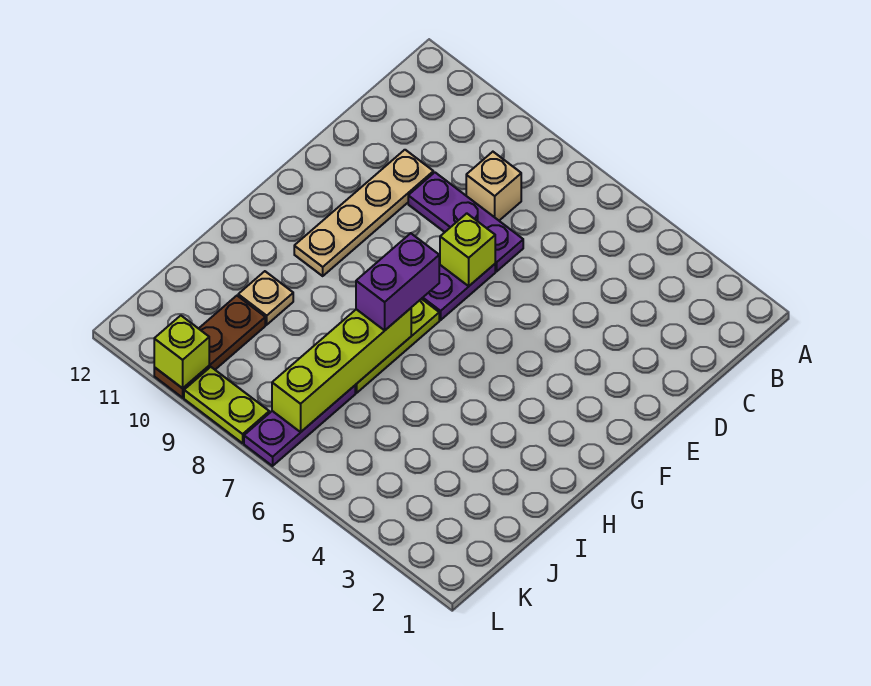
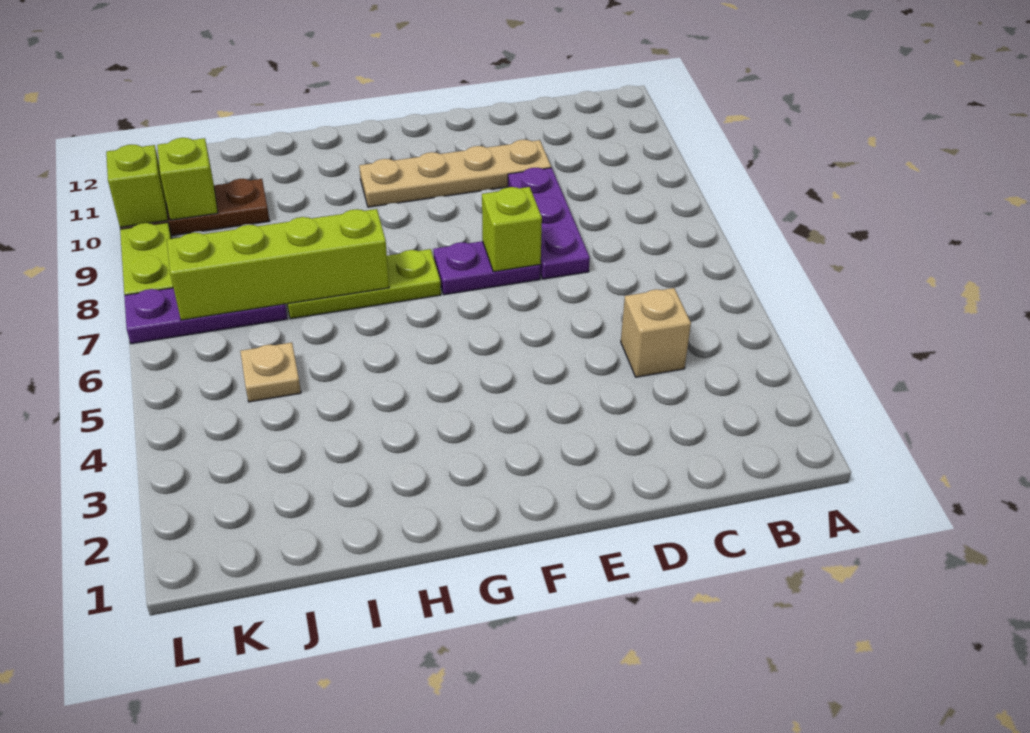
tan 1x1 brick [466,152,521,221] -> tan 1x1 brick moved to [621,288,691,377]
purple 1x2 brick [356,233,439,330] -> none
tan 1x1 plate [238,271,293,325] -> tan 1x1 plate moved to [240,342,301,402]
none -> lime 1x1 brick [157,138,218,220]

